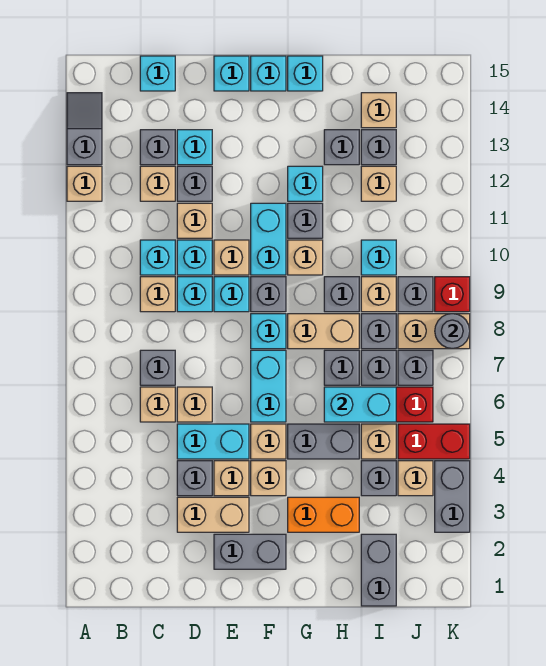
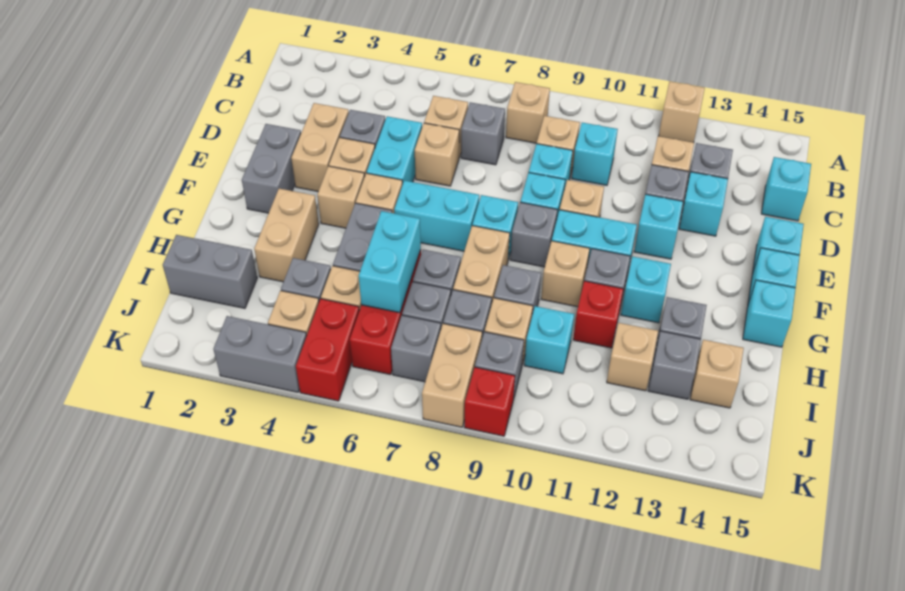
grey 1x2 slope [67,93,102,165] -> none
cyan 1x1 brick [177,240,212,275] -> cyan 1x1 brick moved to [634,194,683,259]
tan 1x1 brick [177,203,212,238] -> tan 1x1 brick moved to [506,82,550,143]
orange 1x2 brick [288,497,359,532] -> tan 1x2 brick [254,189,319,282]
none -> red 1x1 brick [573,281,623,348]
grey 1x1 round brick [435,314,470,349] -> none

